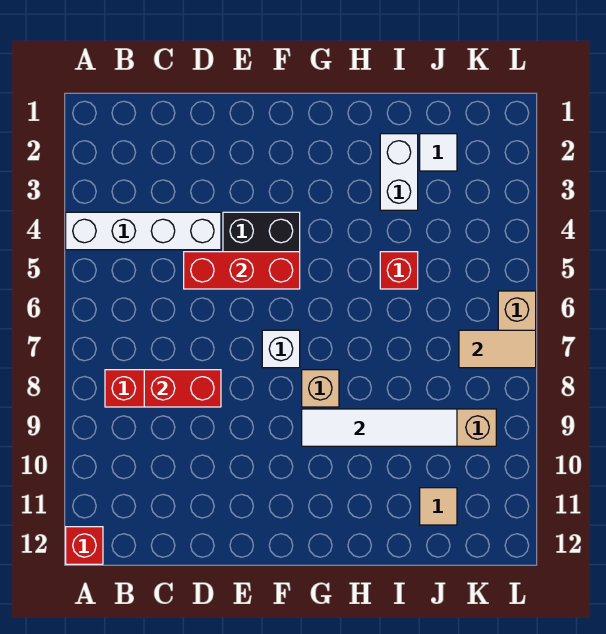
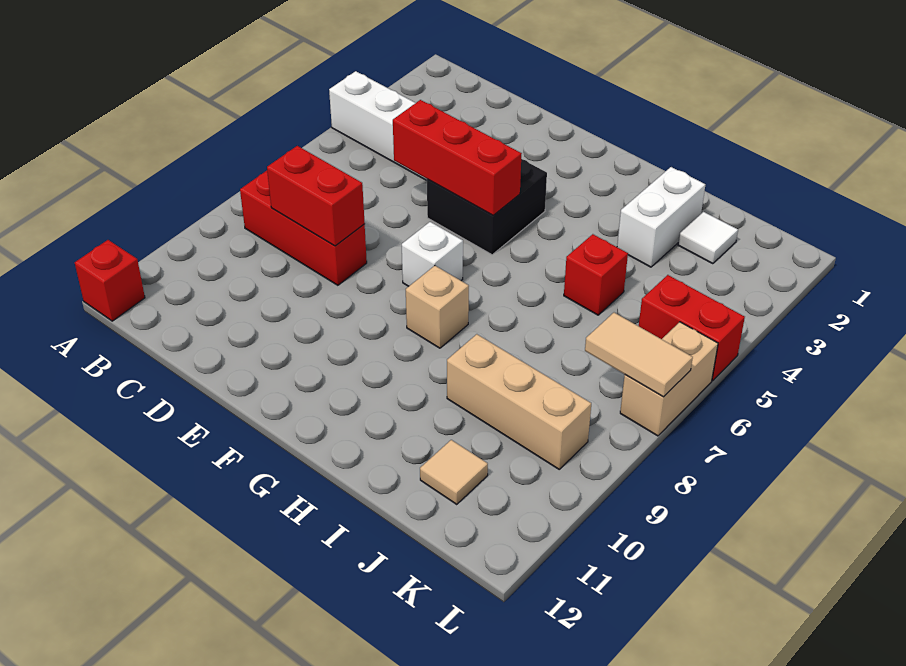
white 1x4 tile [302,409,457,446] -> none
none -> red 1x2 brick [639,275,745,381]

